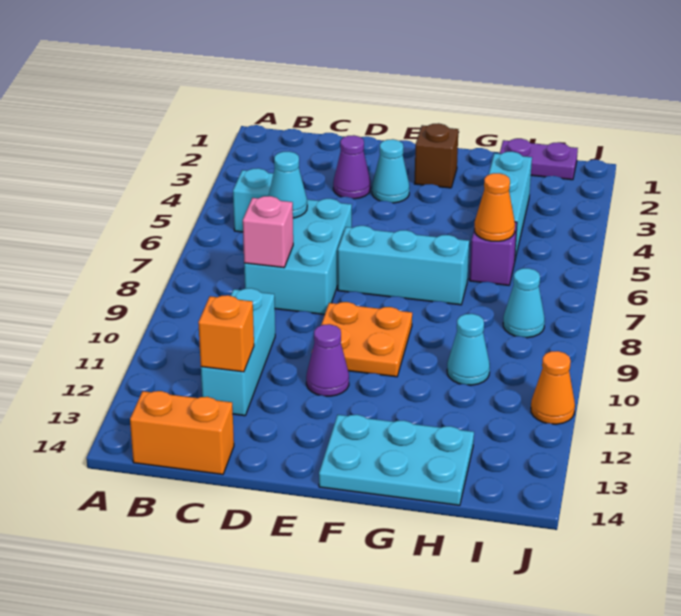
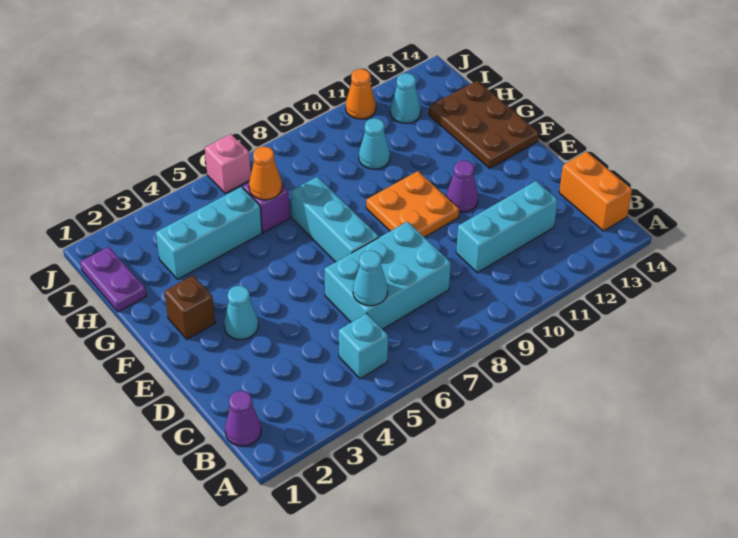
pink 1x1 brick [243,196,293,268] -> pink 1x1 brick moved to [205,134,251,193]
orange 1x1 brick [198,295,254,372] -> none
purple 1x1 cone [333,135,371,199] -> purple 1x1 cone moved to [225,391,261,446]
cyan 2x3 plate [319,415,474,505] -> brown 2x3 plate [429,81,539,168]
cyan 1x1 cone [503,268,545,338] -> cyan 1x1 cone moved to [390,73,421,123]

